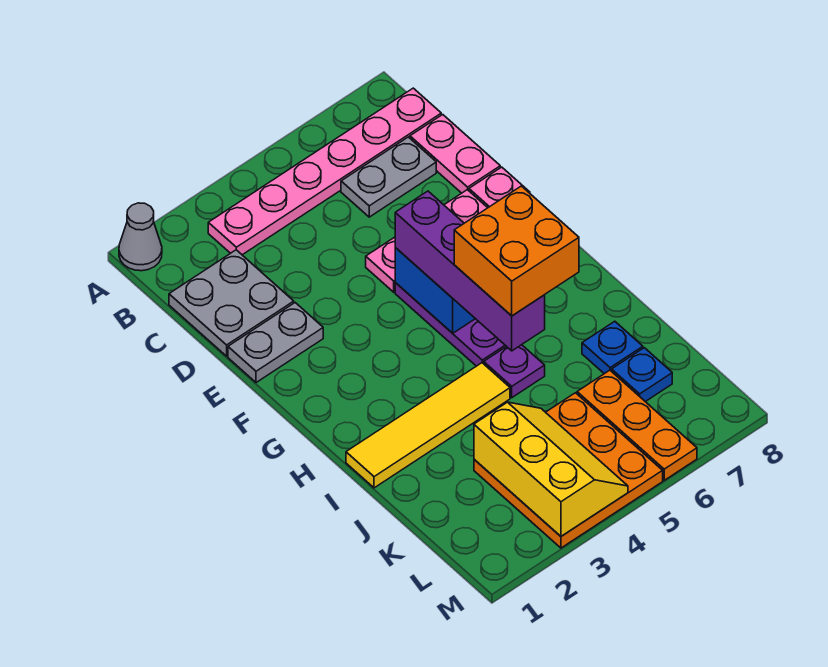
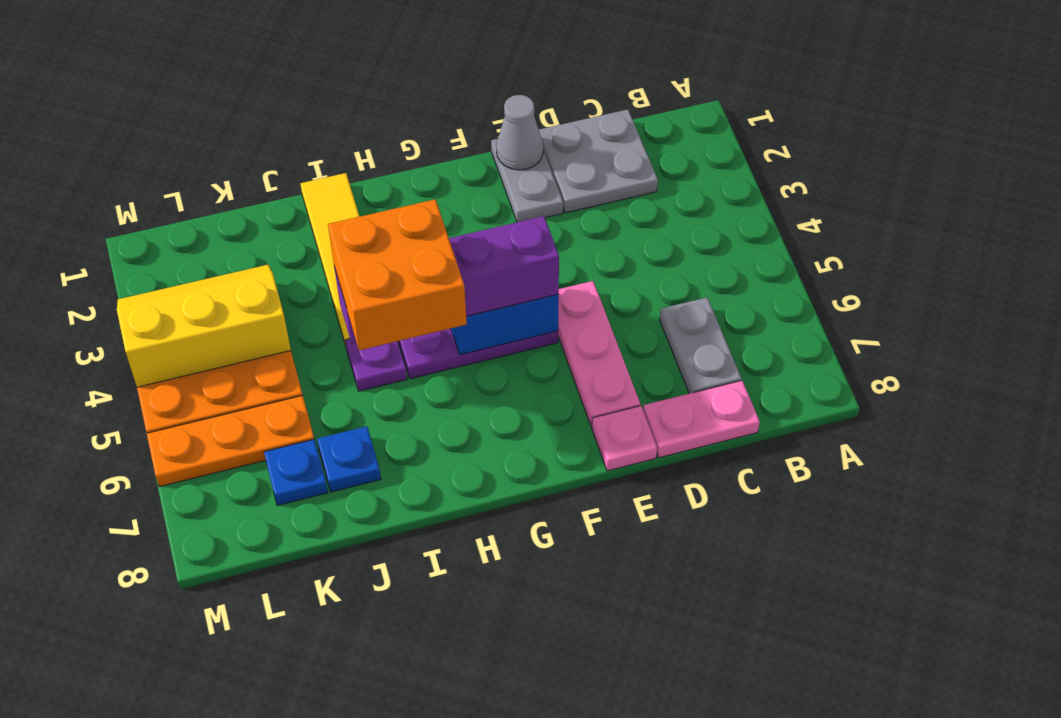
grey 1x1 cone [119,203,162,271] -> grey 1x1 cone moved to [496,95,543,170]
pink 1x6 plate [208,88,441,255] -> none
yellow 2x3 slope [474,402,628,536] -> yellow 2x3 slope turned to [117,265,291,387]

